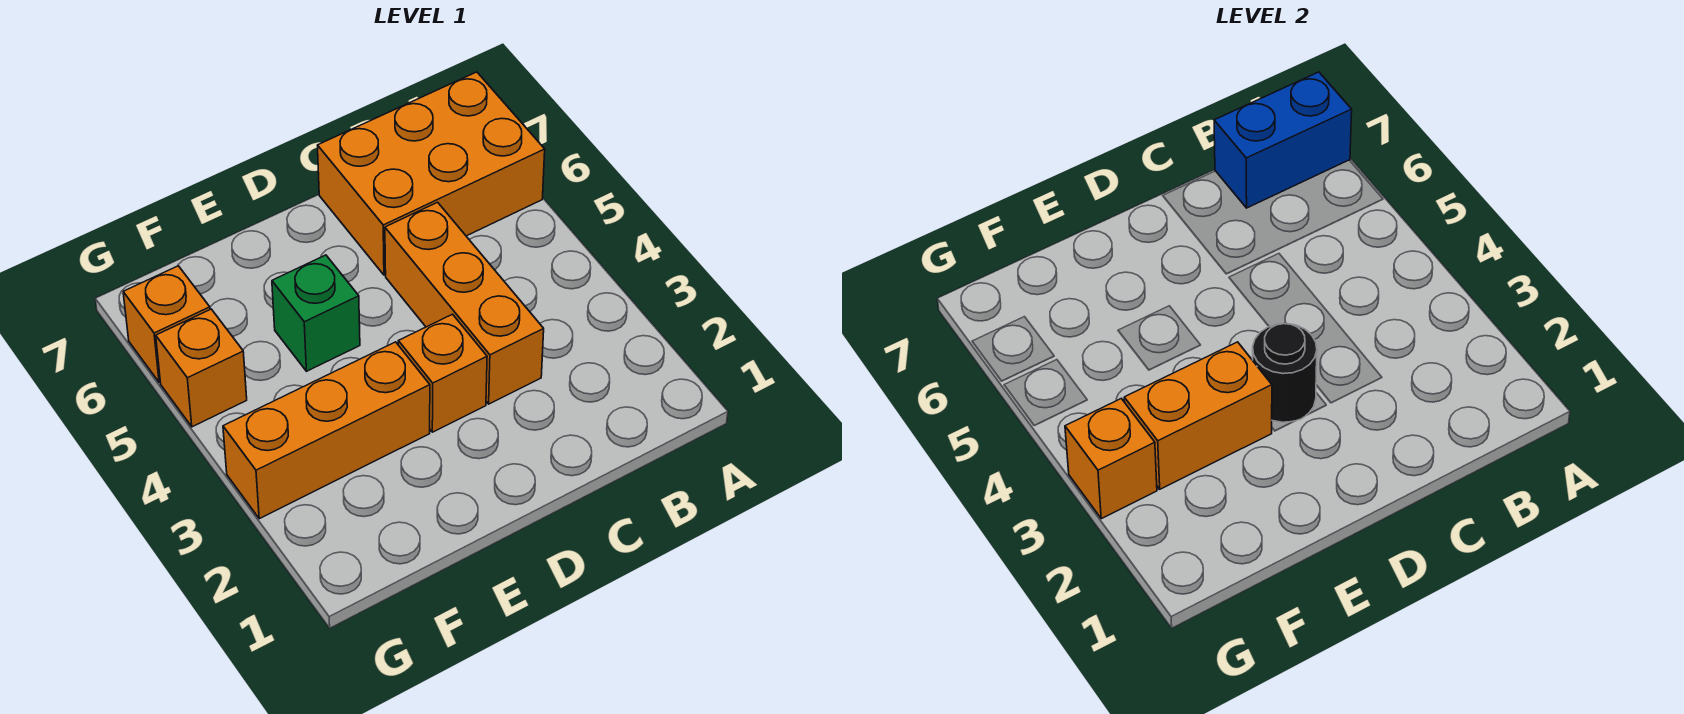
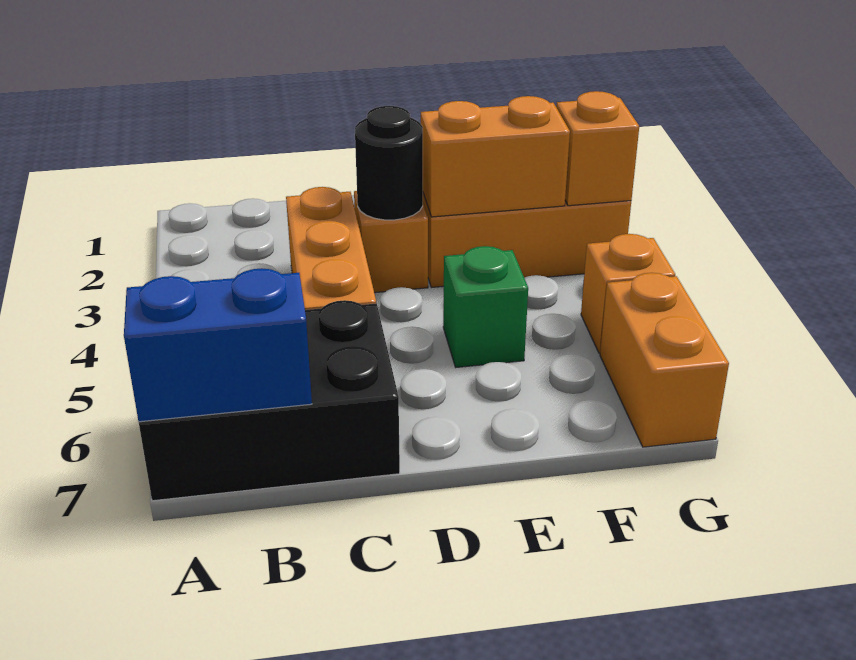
orange 2x3 brick [317,72,545,275] -> black 2x3 brick [139,300,400,501]
orange 1x1 brick [123,266,210,383] -> orange 1x2 brick [600,273,729,447]

